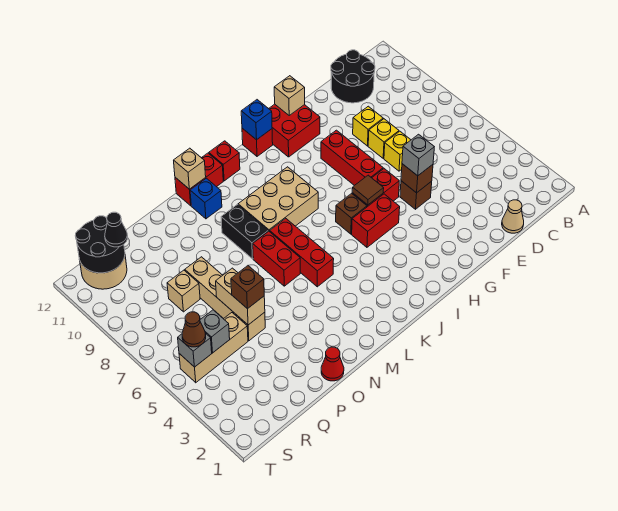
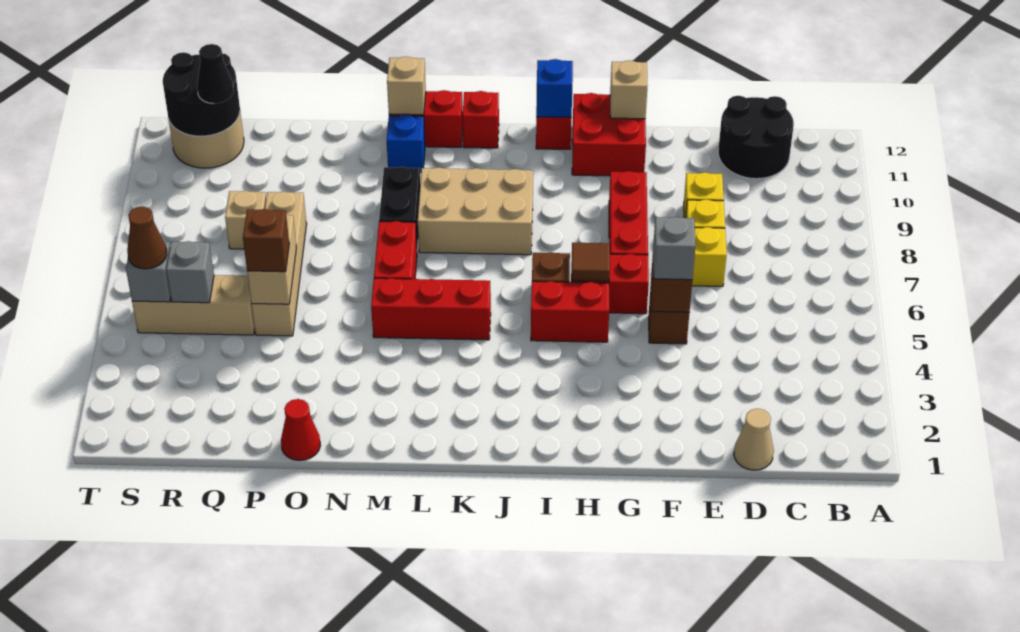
red 1x3 brick [270,218,334,287] -> red 1x3 brick turned to [371,278,491,340]

